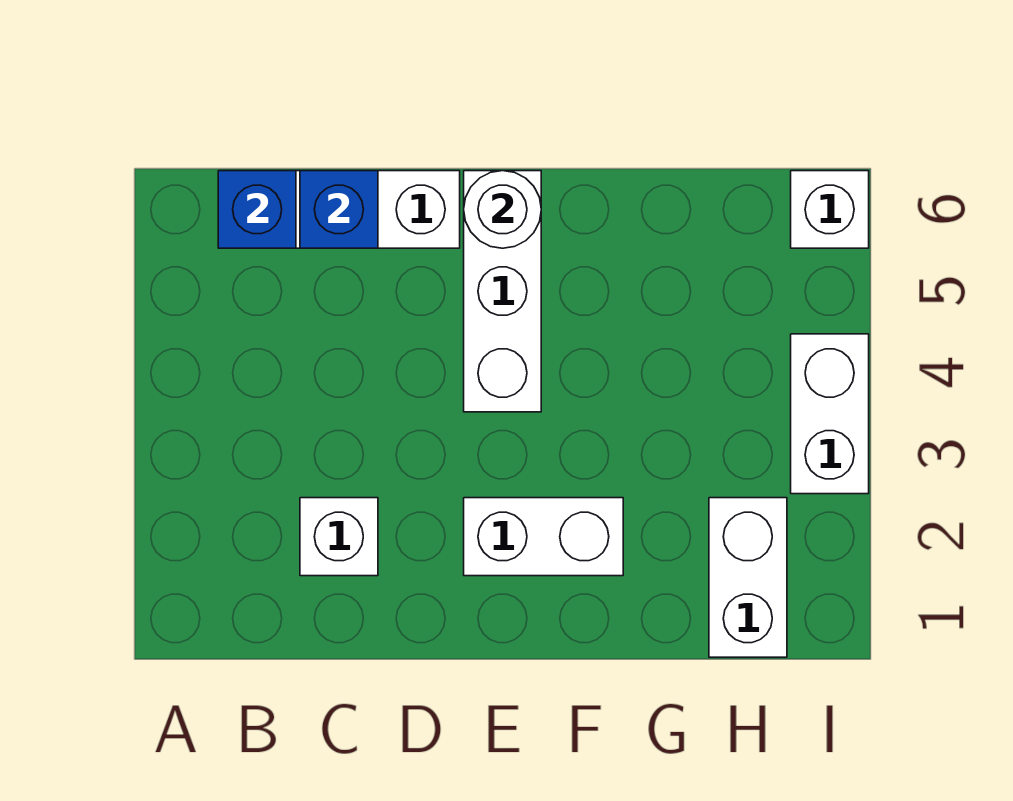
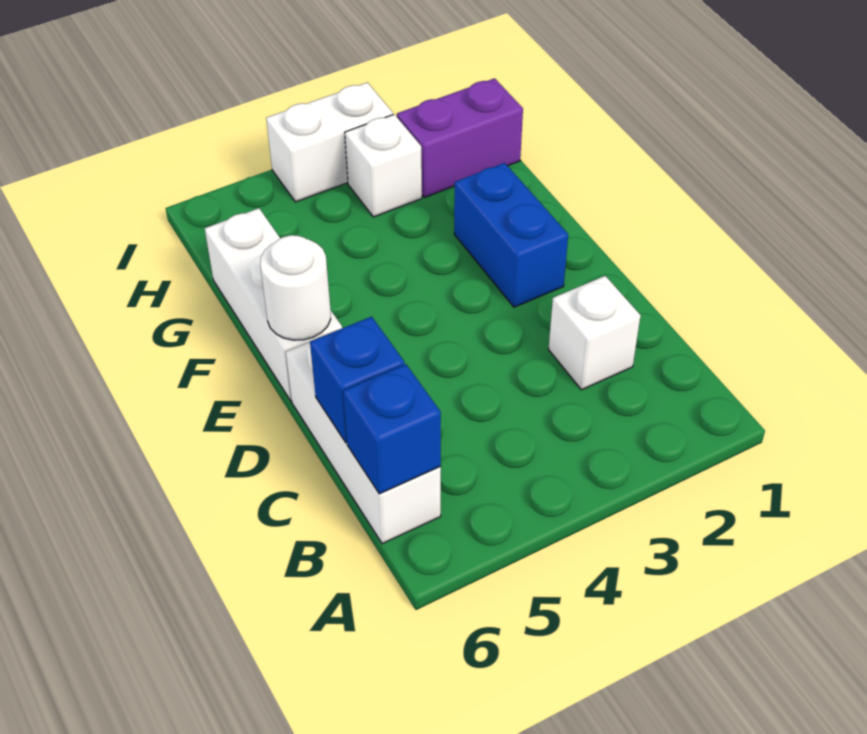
white 1x2 brick [464,498,623,576] -> blue 1x2 brick [454,163,568,307]
white 1x3 brick [464,171,541,412] -> white 1x3 brick turned to [205,208,342,401]
white 1x2 brick [709,498,787,657] -> purple 1x2 brick [397,78,523,198]
white 1x1 brick [791,171,869,248] -> white 1x1 brick moved to [345,114,422,217]

